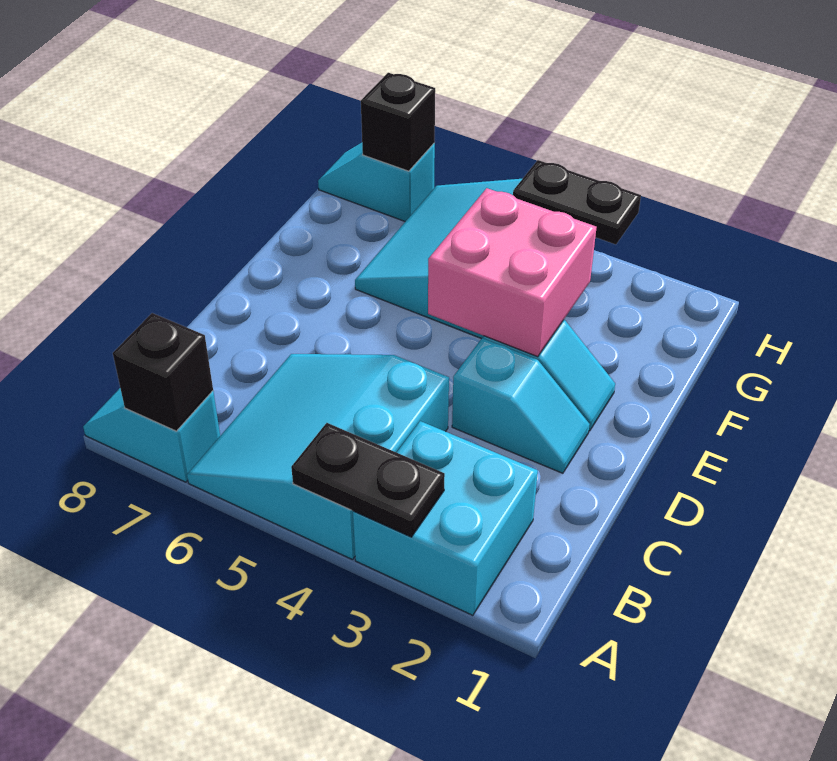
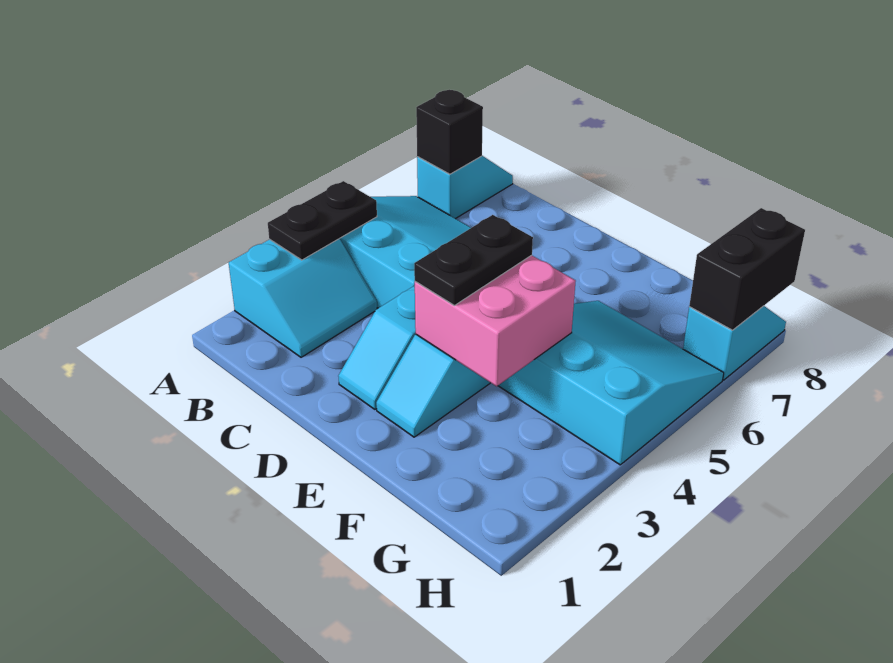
cyan 2x2 brick [353,421,538,615] -> cyan 2x2 slope [229,239,377,357]
black 1x2 plate [513,160,641,244] -> black 1x2 plate moved to [414,215,533,305]
black 1x1 brick [361,73,435,171] -> black 1x2 brick [689,208,805,330]

